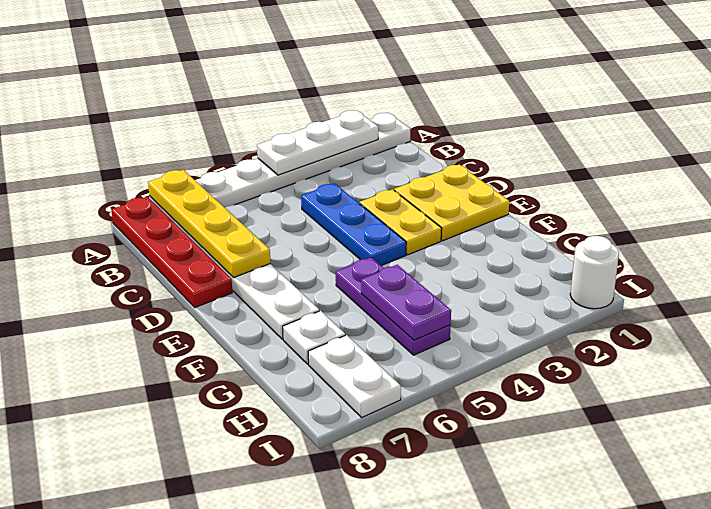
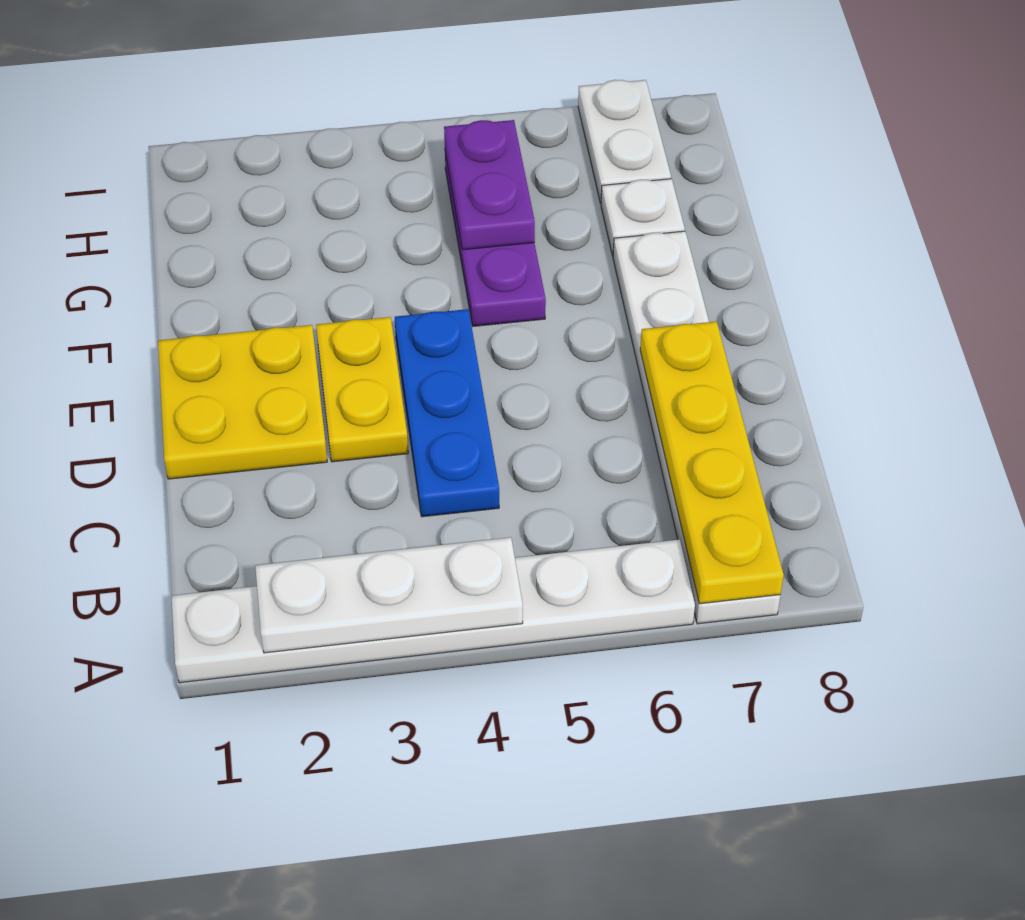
red 1x4 plate [111,197,232,307] -> none
white 1x1 round brick [570,236,619,309] -> none

